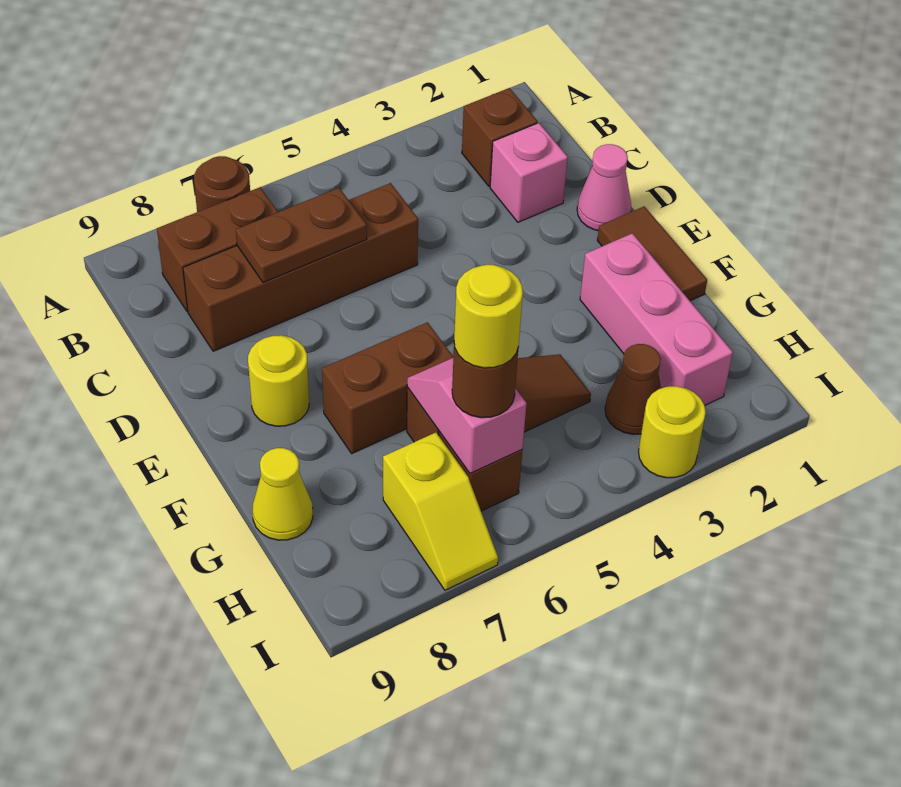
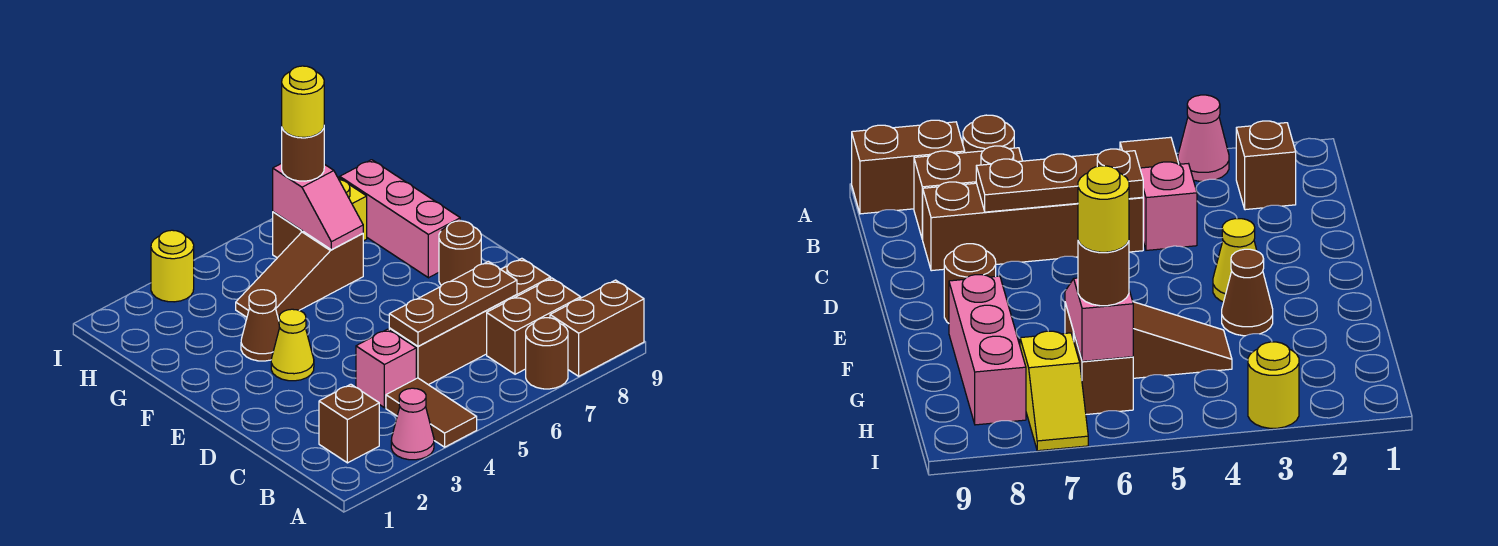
pink 1x1 brick [490,123,568,222] -> pink 1x1 brick moved to [356,329,416,408]
brown 1x2 plate [236,188,367,283] -> brown 1x3 plate [389,261,517,346]
pink 1x1 cone [577,144,631,230] -> pink 1x1 cone moved to [391,388,434,460]
brown 1x2 tile [597,206,707,301] -> brown 1x2 tile moved to [386,378,477,447]
yellow 1x1 round brick [248,335,309,426] -> brown 1x1 round brick [439,221,481,285]
pink 1x3 brick [580,233,733,405] -> pink 1x3 brick moved to [340,160,460,278]
brown 1x2 brick [322,322,453,453] -> brown 1x2 brick moved to [550,280,644,376]
yellow 1x1 cone [253,448,313,540] -> yellow 1x1 cone moved to [271,309,314,381]
brown 1x1 cone [605,344,661,434] -> brown 1x1 cone moved to [241,290,280,361]

